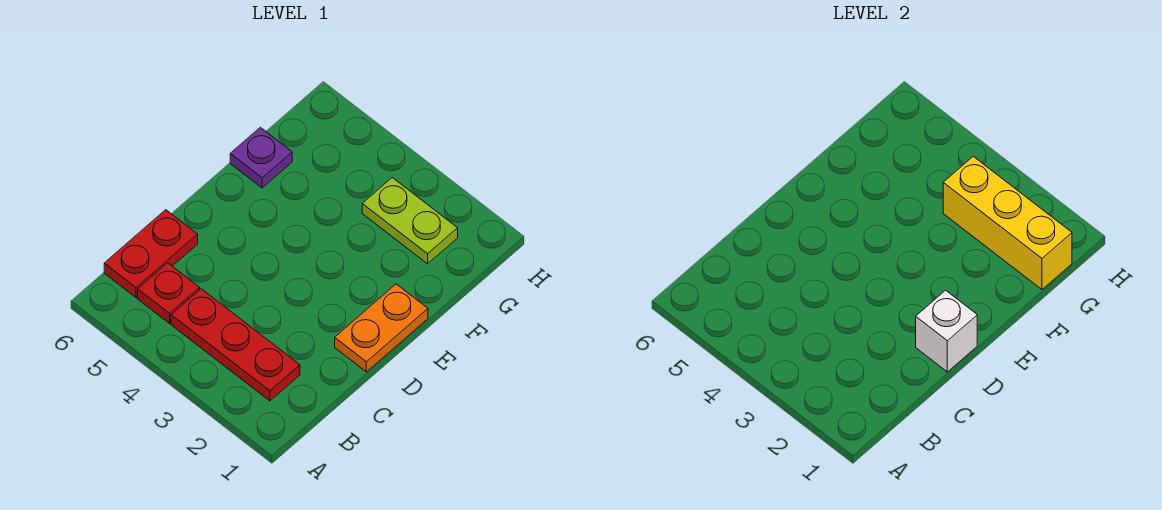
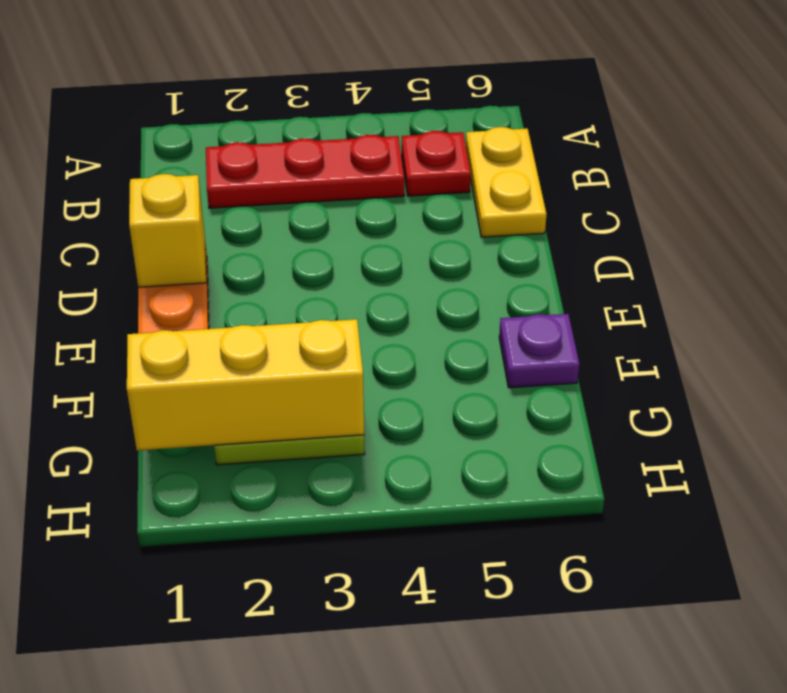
red 1x2 plate [104,210,198,298] -> yellow 1x2 plate [466,127,547,237]
white 1x1 brick [916,290,977,372] -> yellow 1x1 brick [129,174,206,287]

